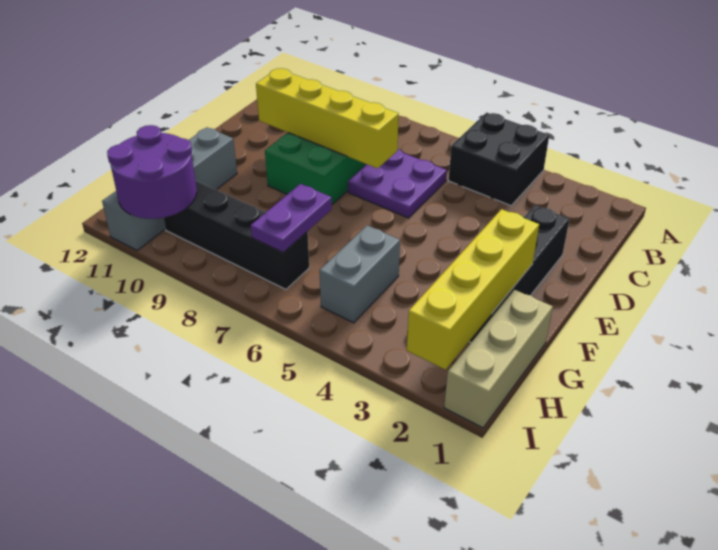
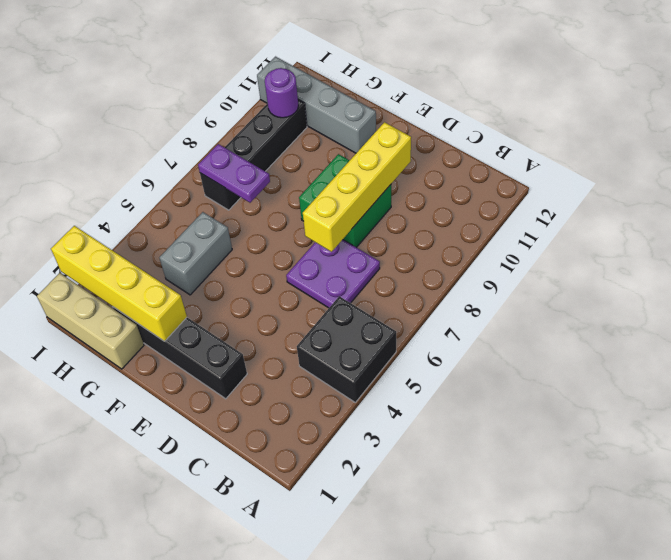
grey 1x2 brick [319,225,400,323] -> grey 1x2 brick turned to [159,212,232,295]
purple 2x2 round brick [107,125,197,219] -> purple 1x1 round brick [265,68,299,118]

